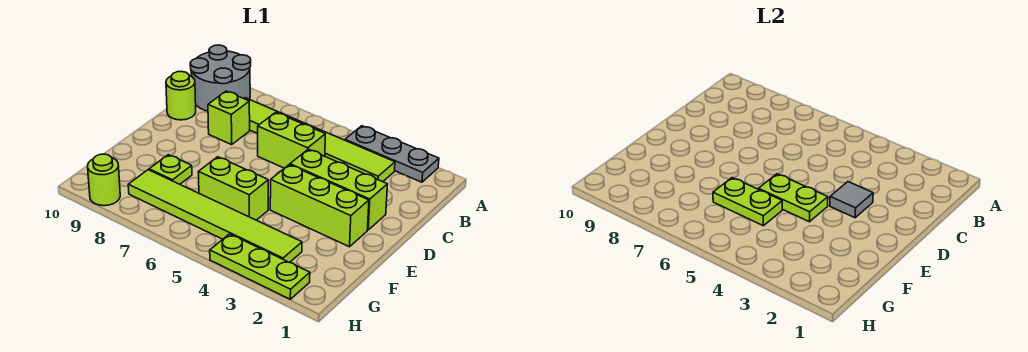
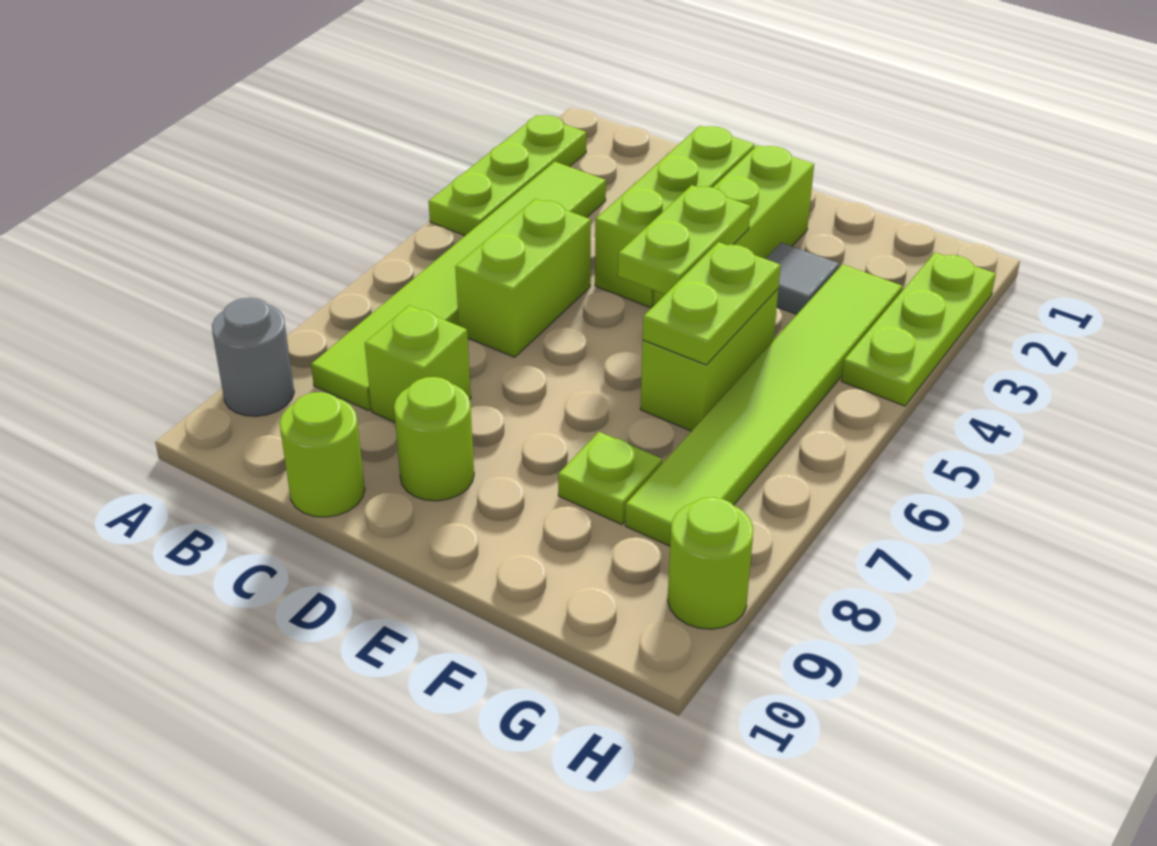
grey 1x3 plate [345,126,439,182] -> lime 1x3 plate [429,115,586,236]
grey 2x2 round brick [190,45,251,111] -> grey 1x1 round brick [212,298,294,416]
grey 1x1 tile [830,182,873,218] -> grey 1x1 tile moved to [766,243,839,314]
none -> lime 1x1 round brick [394,377,474,501]

